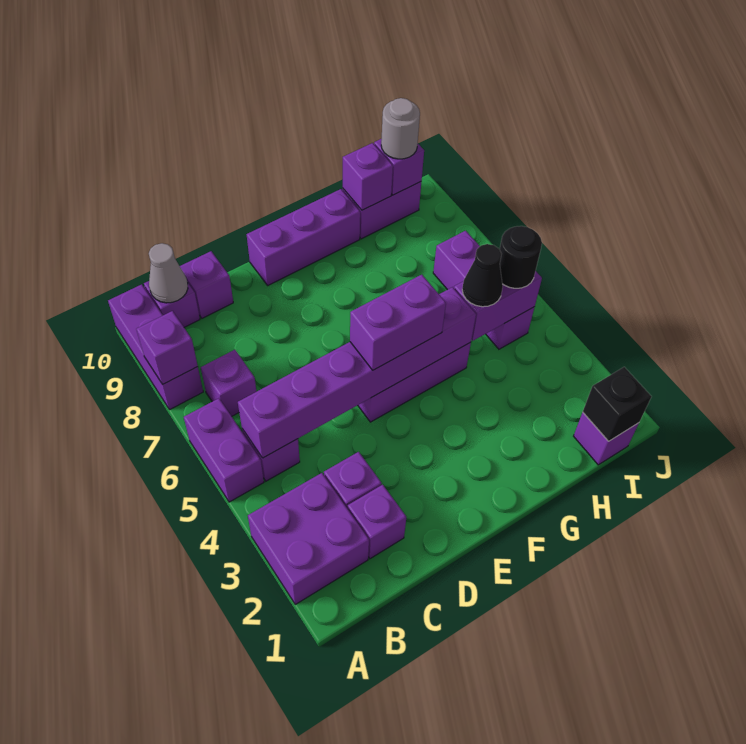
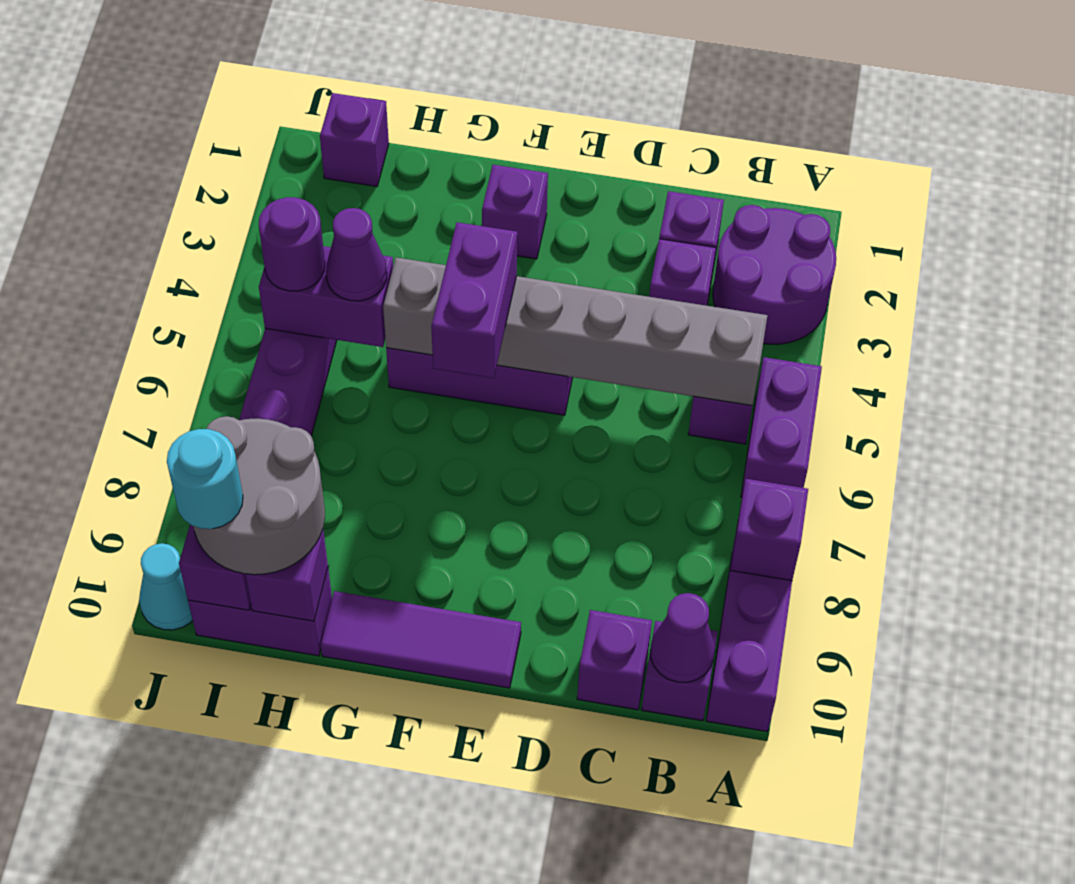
purple 2x2 brick [248,473,369,604] -> purple 2x2 round brick [713,205,836,344]
purple 1x6 brick [238,287,476,458] -> grey 1x6 brick [383,257,768,406]
purple 1x1 brick [201,350,257,416] -> purple 1x1 brick moved to [482,165,548,259]
grey 1x1 cone [149,243,188,303] -> purple 1x1 cone [651,593,715,682]
purple 1x2 brick [350,275,446,370] -> purple 1x2 brick turned to [431,222,517,378]
purple 1x3 brick [247,189,360,285] -> purple 1x3 tile [321,591,521,688]
black 1x1 cone [462,244,503,307] -> purple 1x1 cone [326,208,387,301]
black 1x1 brick [583,367,652,441] -> none
black 1x1 round brick [500,226,542,288] -> purple 1x1 round brick [259,197,325,291]
grey 1x1 round brick [381,98,420,159] -> grey 2x2 round brick [193,416,325,575]
none -> cyan 1x1 round brick [167,429,243,529]
none -> cyan 1x1 cone [139,543,193,630]

